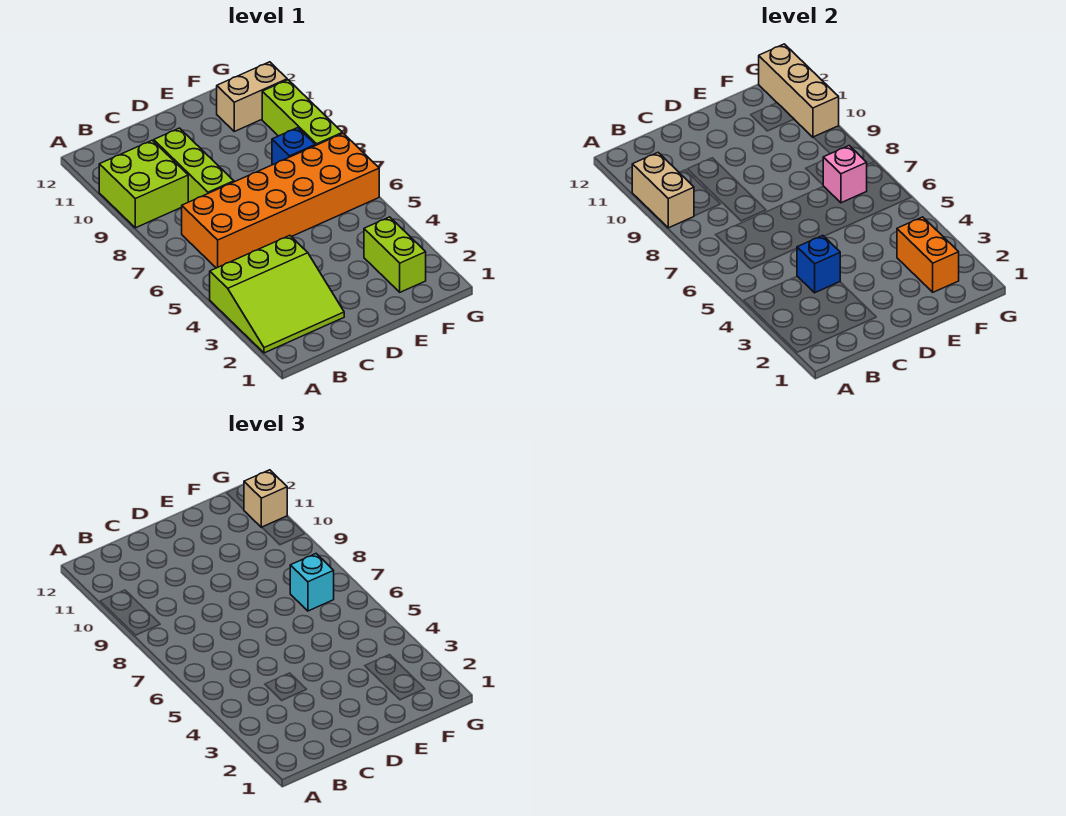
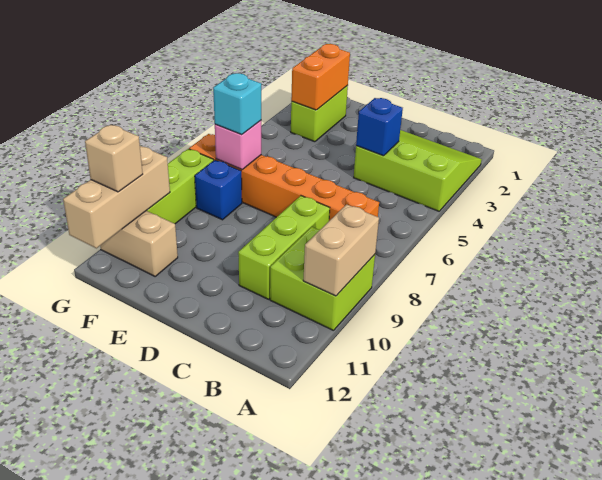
orange 2x6 brick [182,133,379,268] -> orange 1x6 brick [189,134,379,221]

